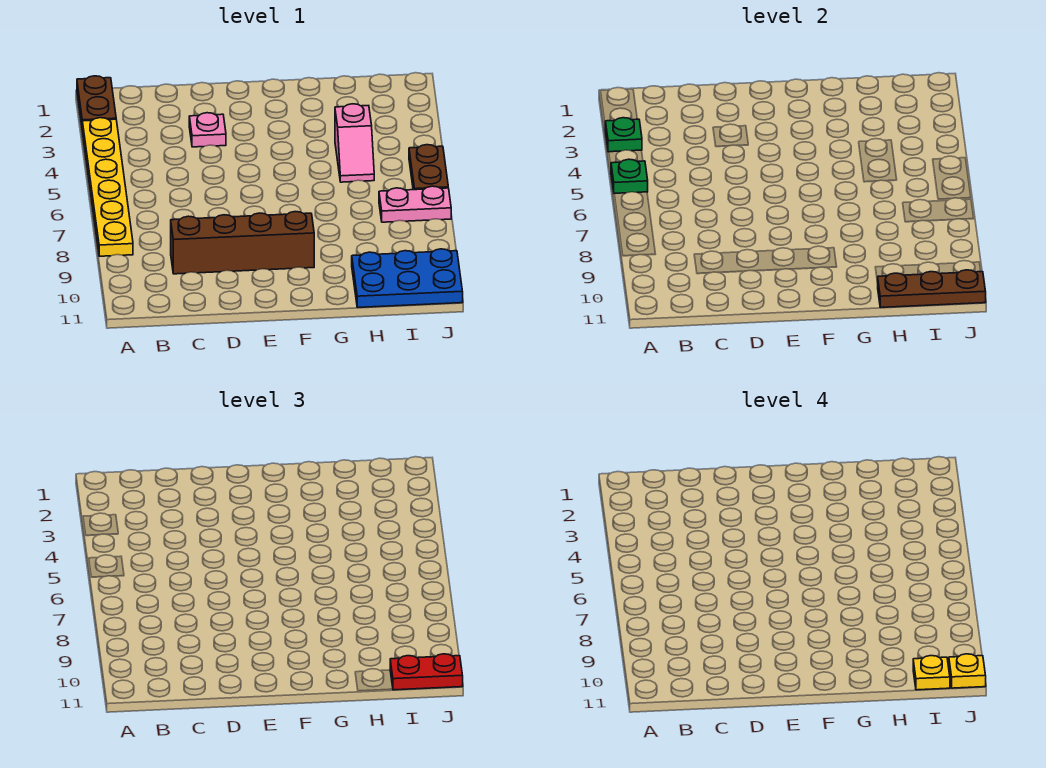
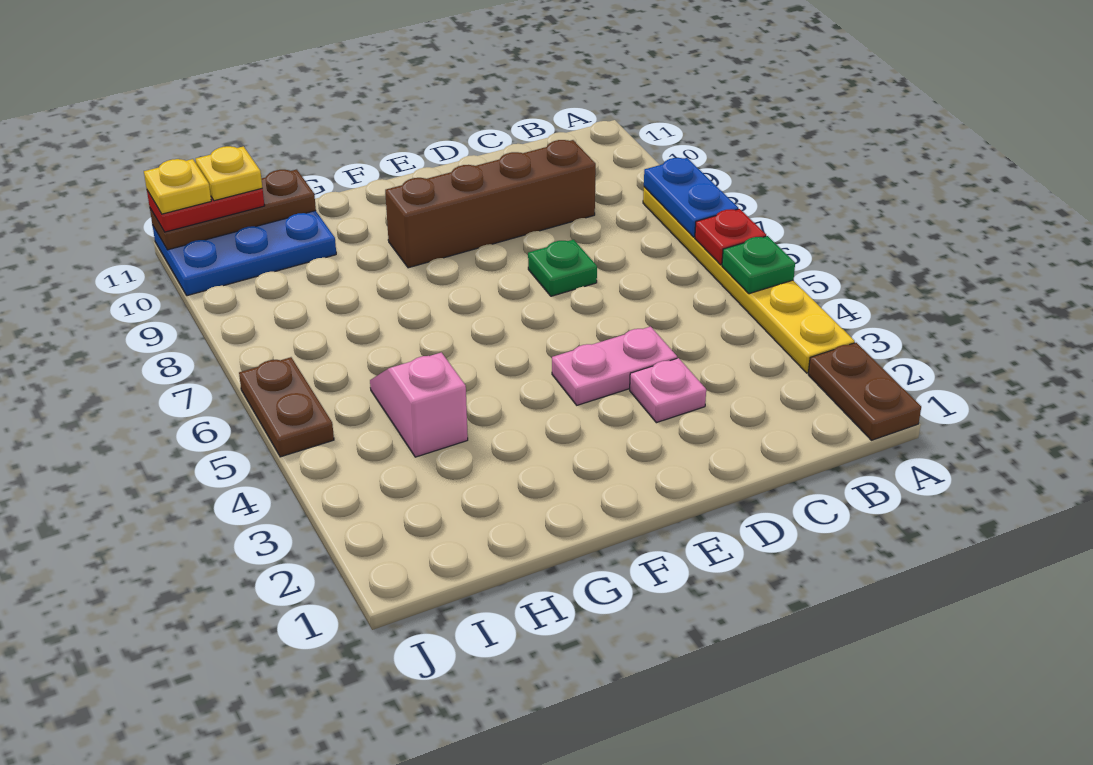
green 1x1 plate [605,118,642,152] -> green 1x1 plate moved to [528,240,597,296]
none -> red 1x1 plate [695,209,766,265]
none -> blue 1x2 plate [644,158,738,237]
pink 1x2 plate [379,186,451,222] -> pink 1x2 plate moved to [552,327,677,405]

